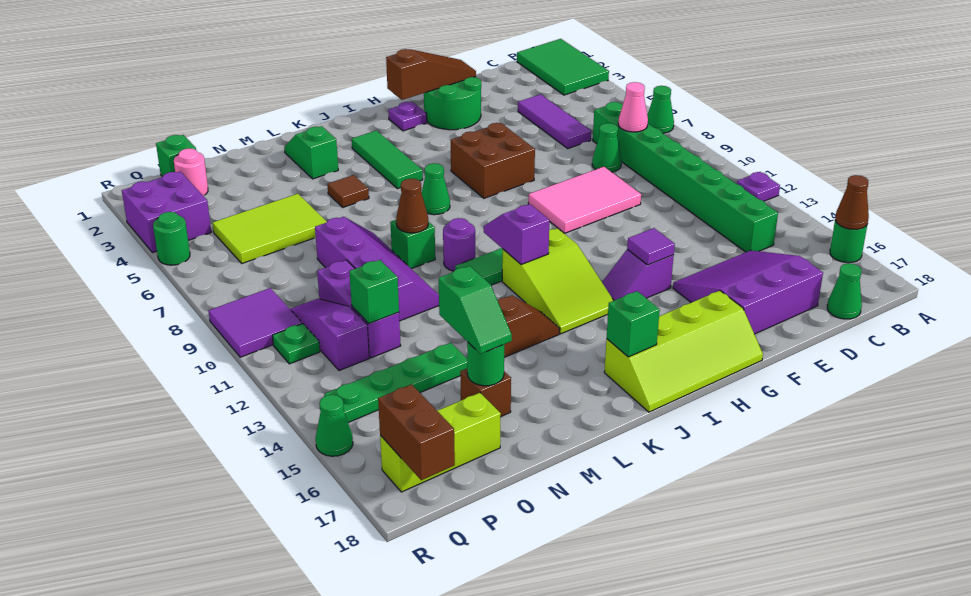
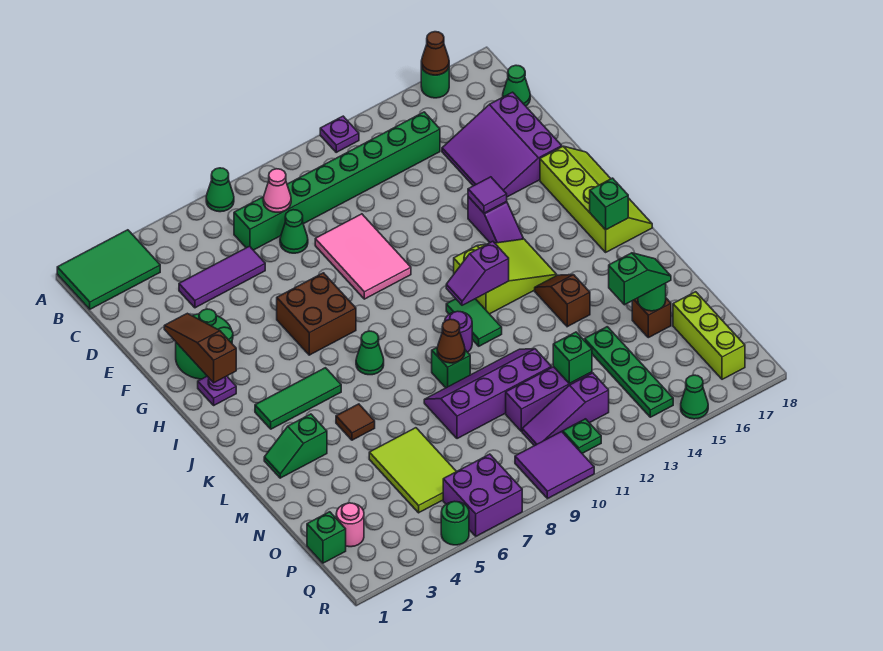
purple 2x2 brick [122,172,211,253] -> purple 2x2 brick moved to [443,454,522,536]
brown 1x2 brick [378,384,455,480] -> none

